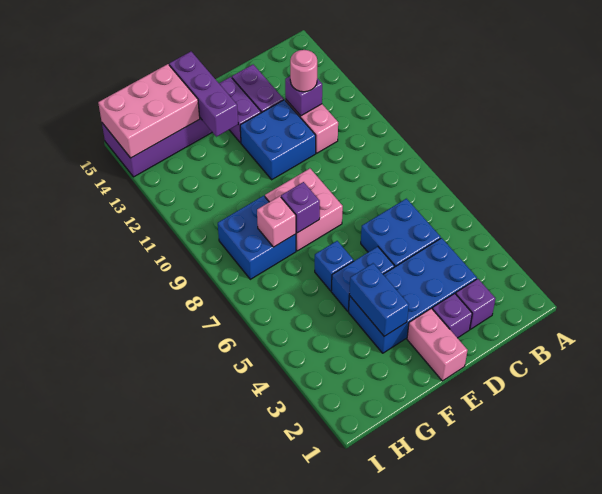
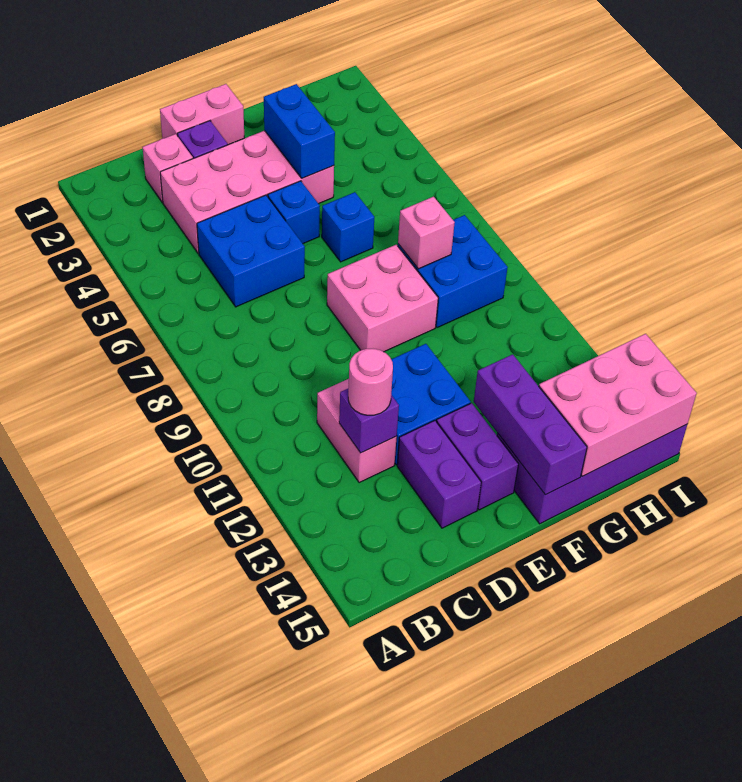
purple 1x1 brick [456,279,495,329] -> pink 1x1 brick [142,134,193,202]
blue 2x4 brick [349,238,477,353] -> pink 2x4 brick [160,131,334,253]
pink 1x2 brick [407,308,468,381] -> pink 1x2 brick turned to [160,84,244,145]
blue 1x2 brick [331,247,395,311] -> blue 1x1 brick [268,181,320,243]
purple 1x1 brick [281,182,320,233] -> none

